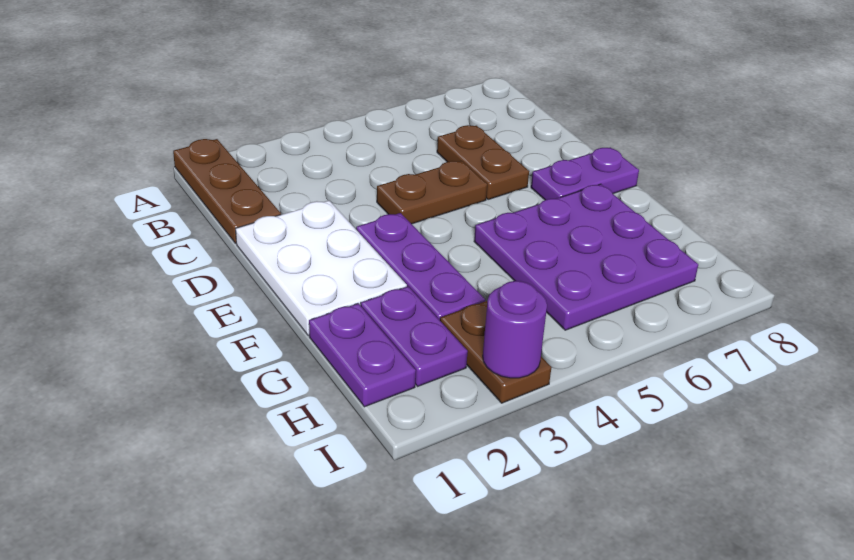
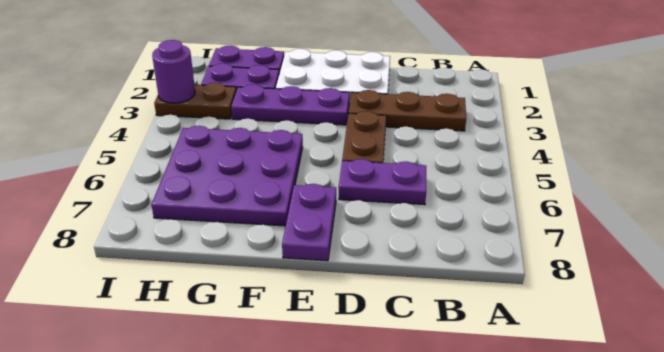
brown 1x3 plate [173,139,281,244] -> brown 1x3 plate moved to [349,90,466,131]
brown 1x2 plate [437,125,529,200] -> purple 1x2 plate [339,159,426,205]

